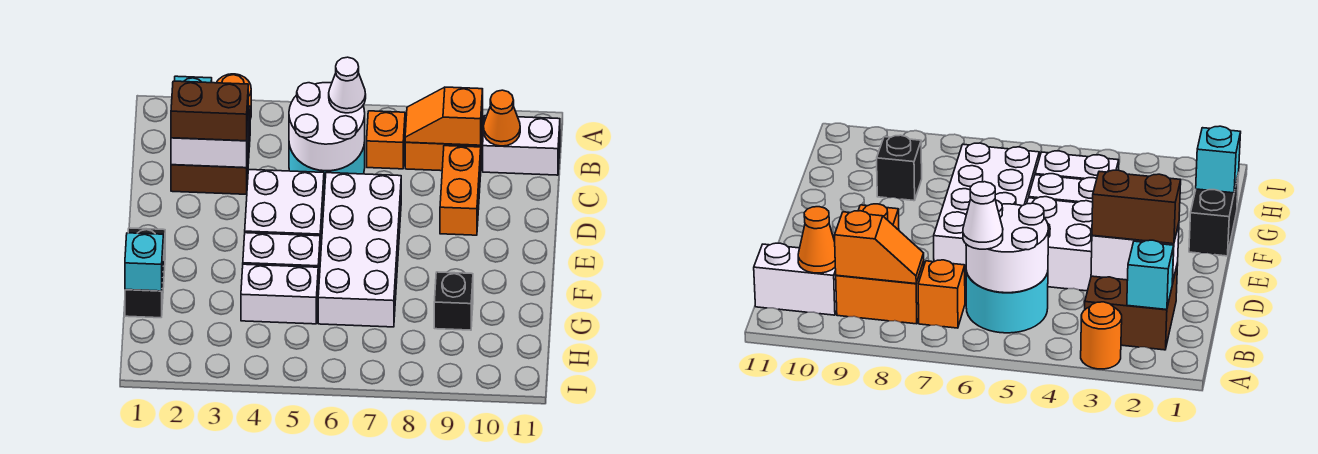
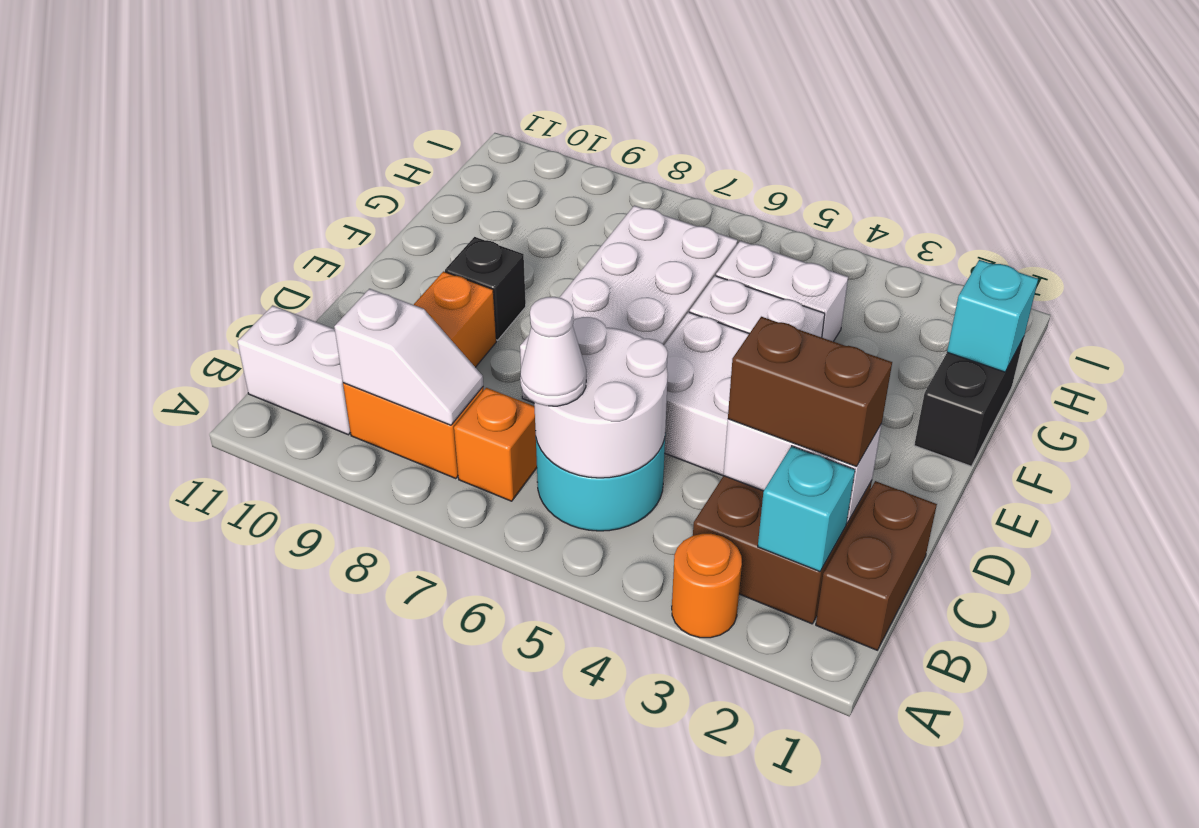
none -> brown 1x2 brick [816,481,937,650]
orange 1x2 slope [405,87,483,145] -> white 1x2 slope [334,289,483,425]
orange 1x1 cone [484,90,520,146] -> none
black 1x1 brick [434,272,473,330] -> black 1x1 brick moved to [445,237,526,340]

